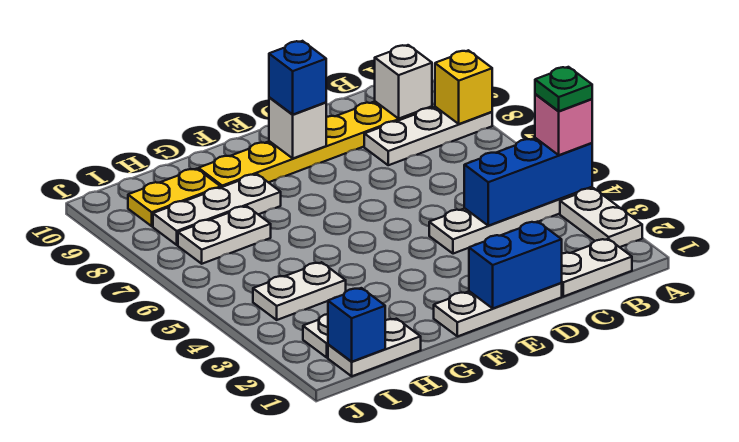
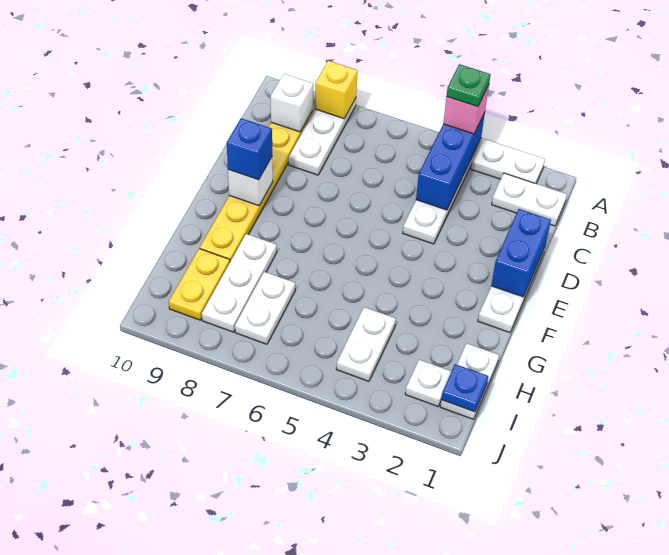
white 1x2 plate [562,239,632,297] -> white 1x2 plate turned to [492,173,567,226]
blue 1x1 brick [328,288,385,362] -> blue 1x1 plate [441,364,488,412]

